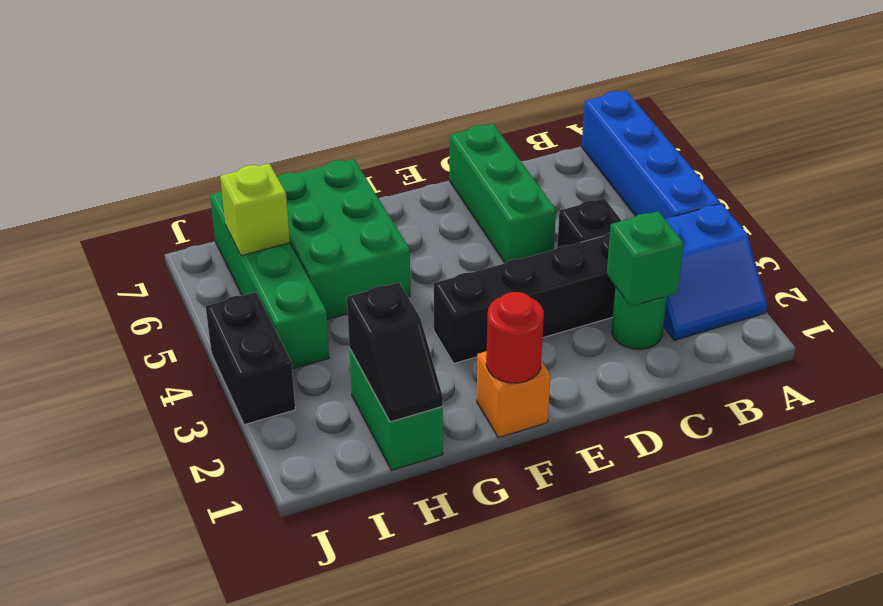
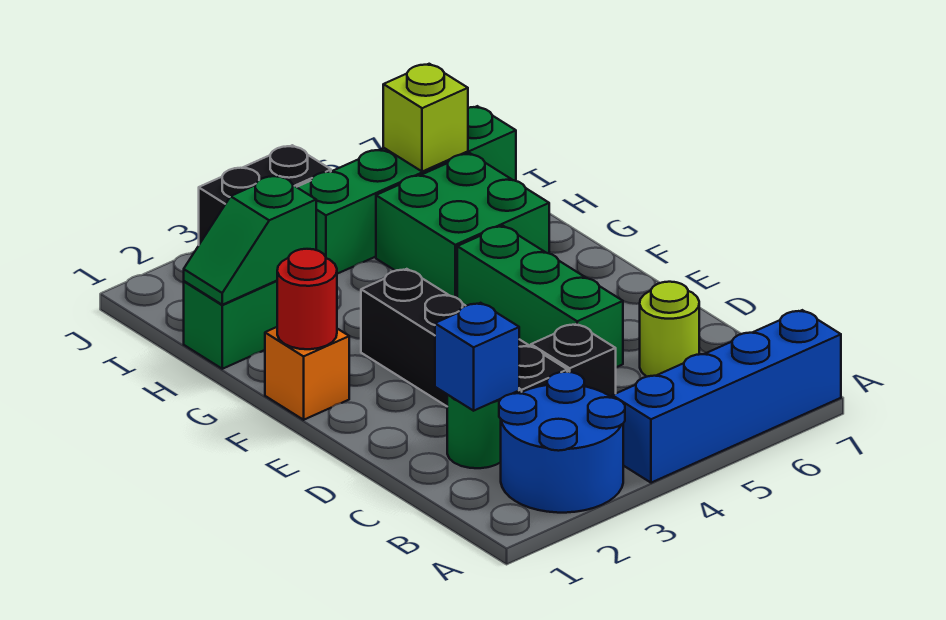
blue 2x2 slope [664,203,767,340] -> blue 2x2 round brick [499,372,625,513]
green 1x1 brick [607,211,684,306] -> blue 1x1 brick [435,303,519,411]
none -> lime 1x1 round brick [640,282,699,377]
green 1x3 brick [450,124,556,263] -> green 1x3 brick turned to [457,226,623,367]
green 2x3 brick [277,159,410,319] -> green 2x2 brick [376,153,549,298]
black 1x2 slope [347,282,443,422] -> green 1x2 slope [184,175,316,305]

